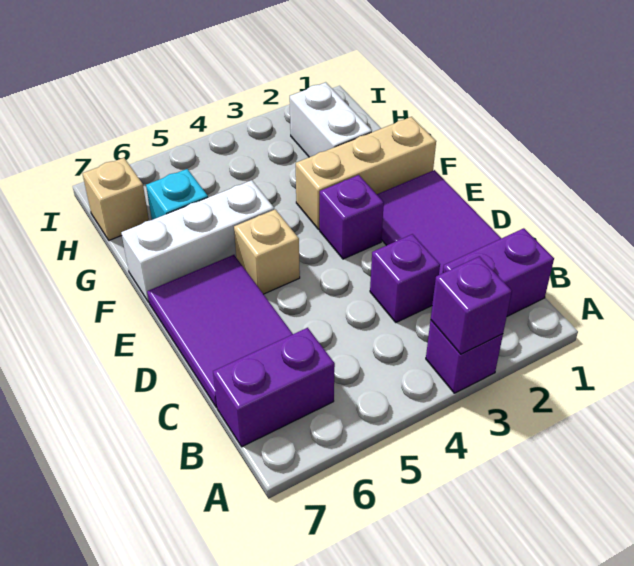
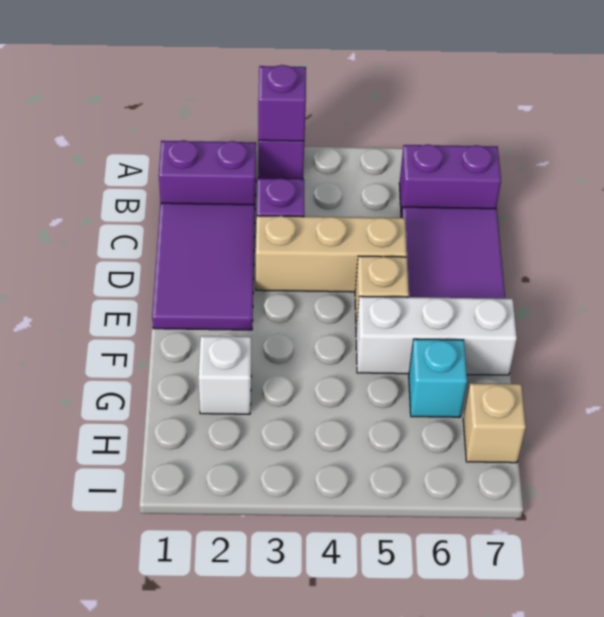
purple 1x1 brick [320,175,384,259] -> none
tan 1x3 brick [296,117,436,229] -> tan 1x3 brick moved to [256,216,407,292]
white 1x2 brick [290,82,372,157] -> white 1x1 brick [198,336,251,414]

